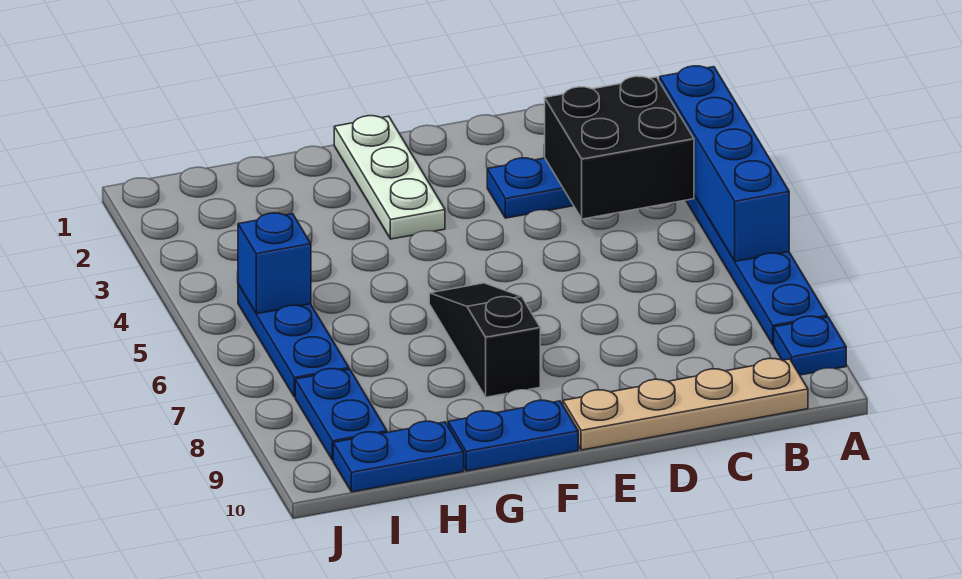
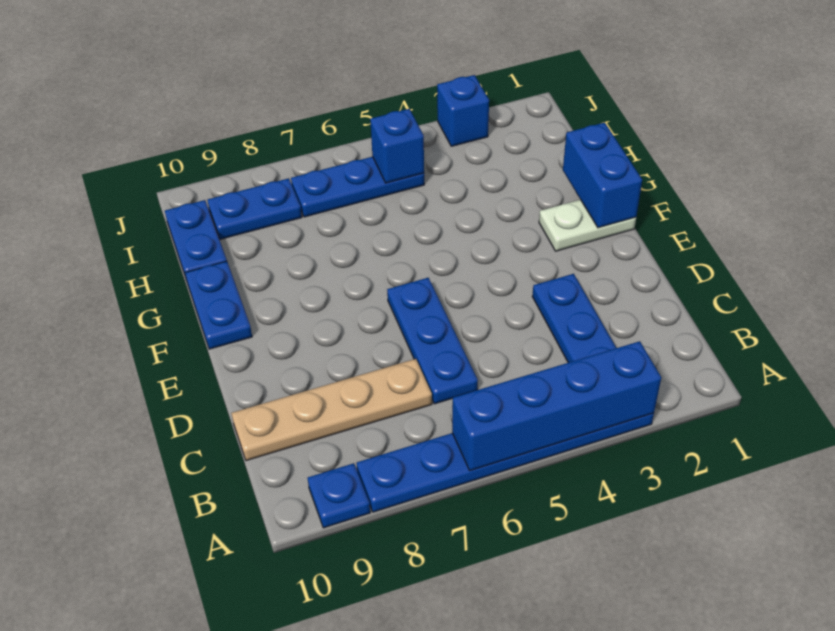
black 2x2 brick [545,76,694,219] -> none
tan 1x4 plate [563,358,808,450] -> tan 1x4 plate turned to [231,359,432,461]
none -> blue 1x3 plate [387,278,478,404]
white 1x3 plate [334,116,445,239] -> white 1x2 plate [539,200,636,251]
none -> blue 1x2 brick [563,123,642,228]
black 1x3 slope [429,283,540,397] -> none
none -> blue 1x1 brick [437,75,489,146]

